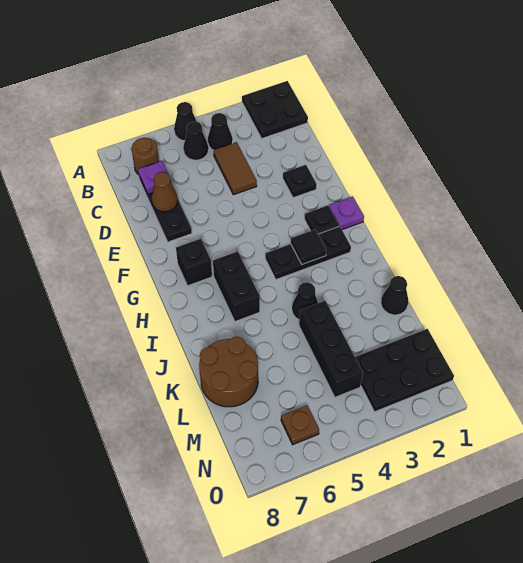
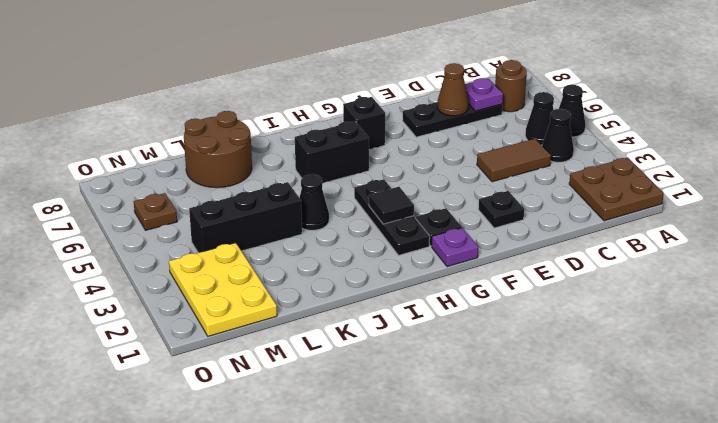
black 2x2 plate [242,81,308,138] -> brown 2x2 plate [569,158,664,221]
black 1x1 cone [381,276,408,315] -> none
black 2x3 plate [355,329,454,412] -> yellow 2x3 plate [169,243,277,336]

